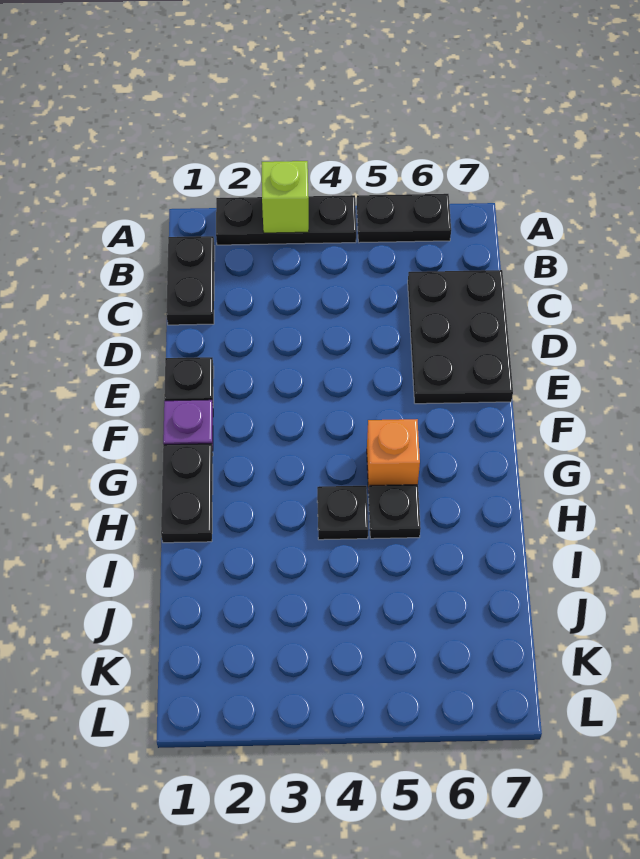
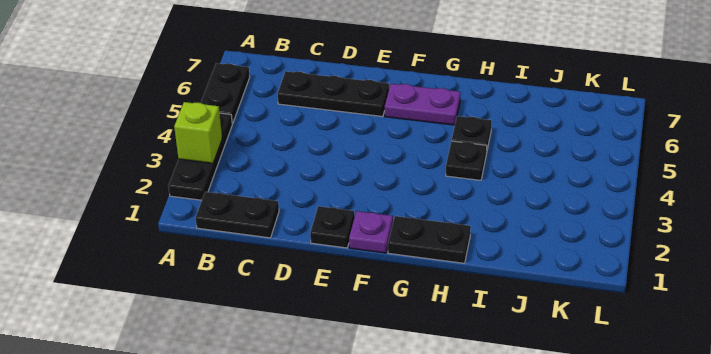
black 2x3 plate [408,270,513,404] -> black 1x3 plate [278,71,389,117]
none -> purple 1x2 plate [385,84,461,125]
orange 1x1 brick [367,419,420,492] -> none

